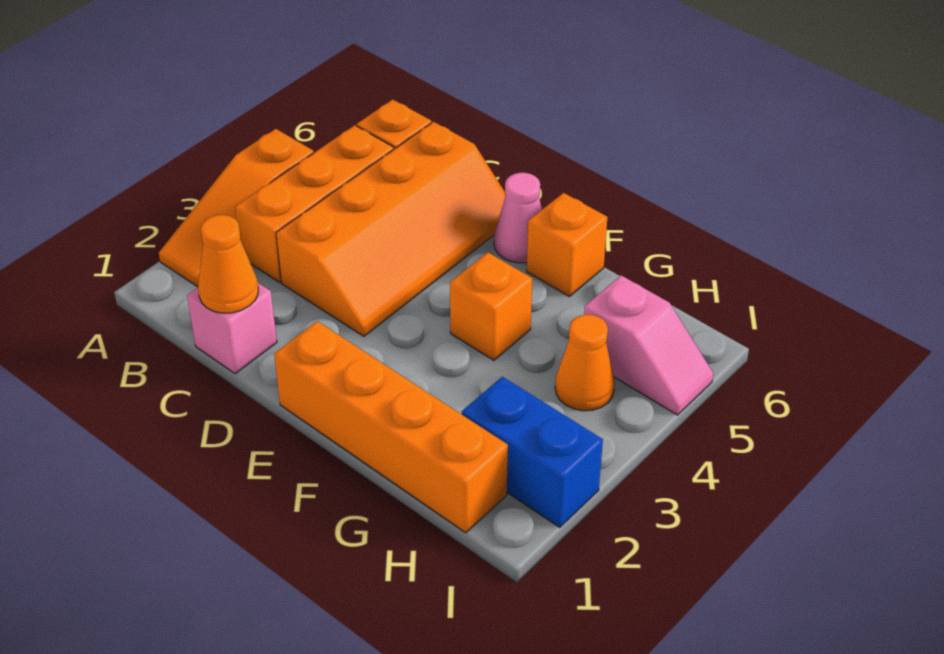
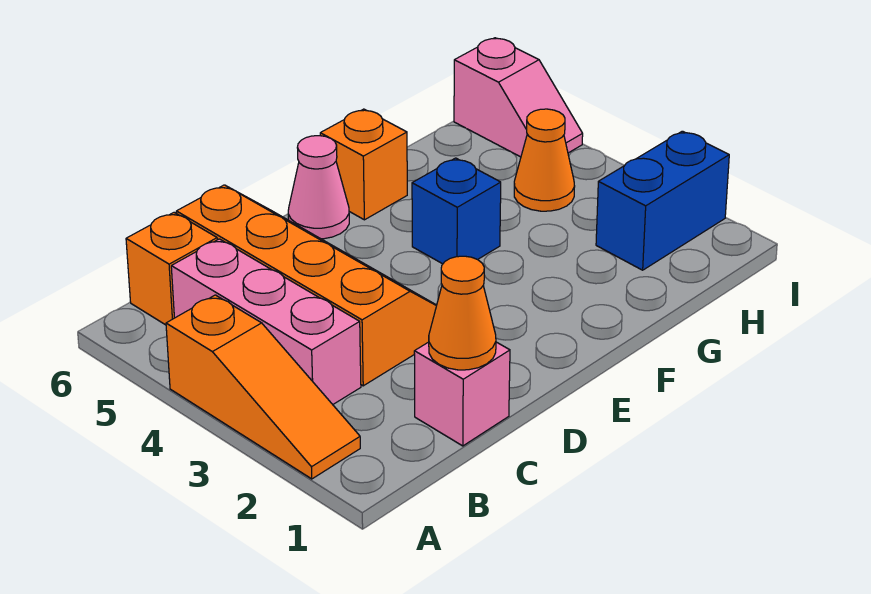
orange 1x3 brick [235,125,394,282] -> pink 1x3 brick [171,239,361,404]
orange 1x4 brick [274,321,508,533] -> none
orange 1x1 brick [450,253,532,360] -> blue 1x1 brick [412,158,501,264]
pink 1x2 slope [584,275,713,415] -> pink 1x2 slope turned to [454,38,583,157]

